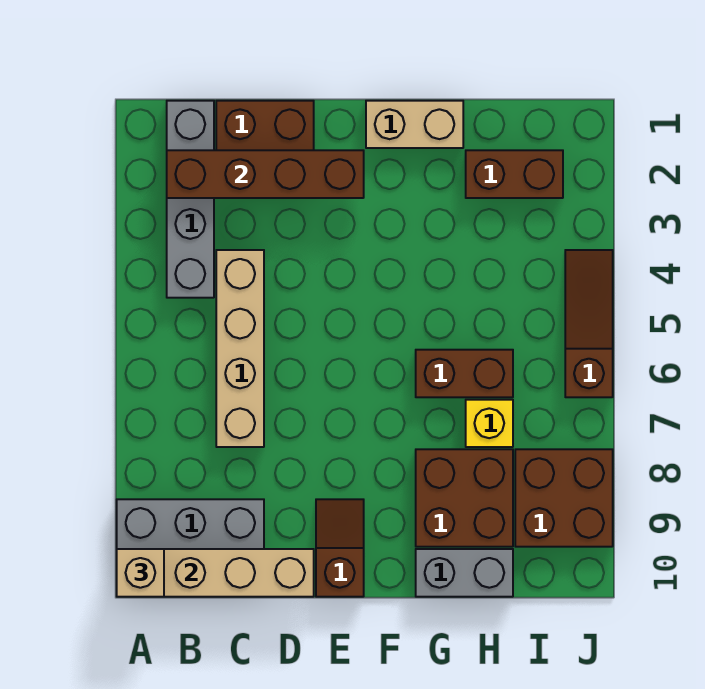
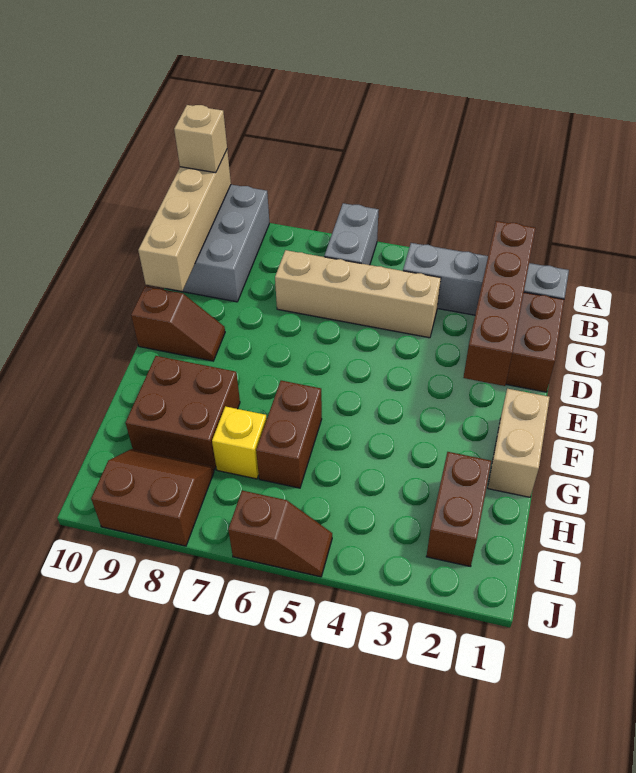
grey 1x2 brick [416,549,513,597] -> grey 1x2 brick moved to [324,203,379,265]
brown 2x2 brick [515,449,613,547] -> brown 2x2 slope [91,449,214,546]
brown 1x3 slope [565,250,613,397] -> brown 1x2 slope [228,491,332,577]

